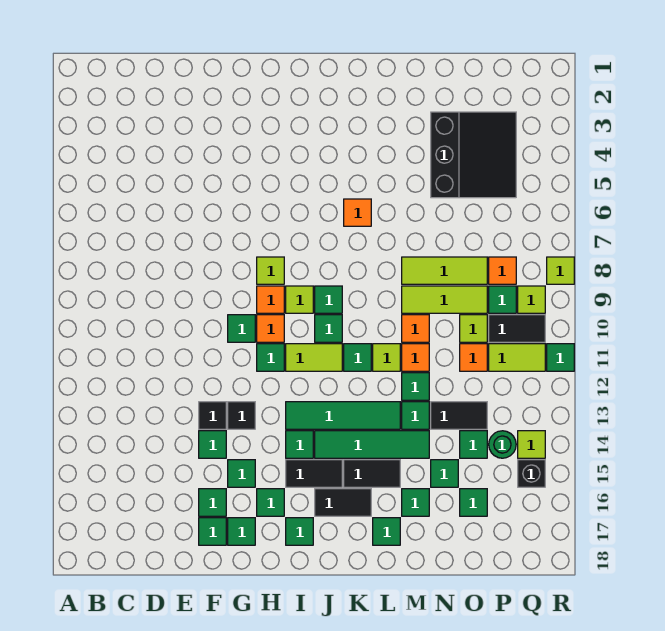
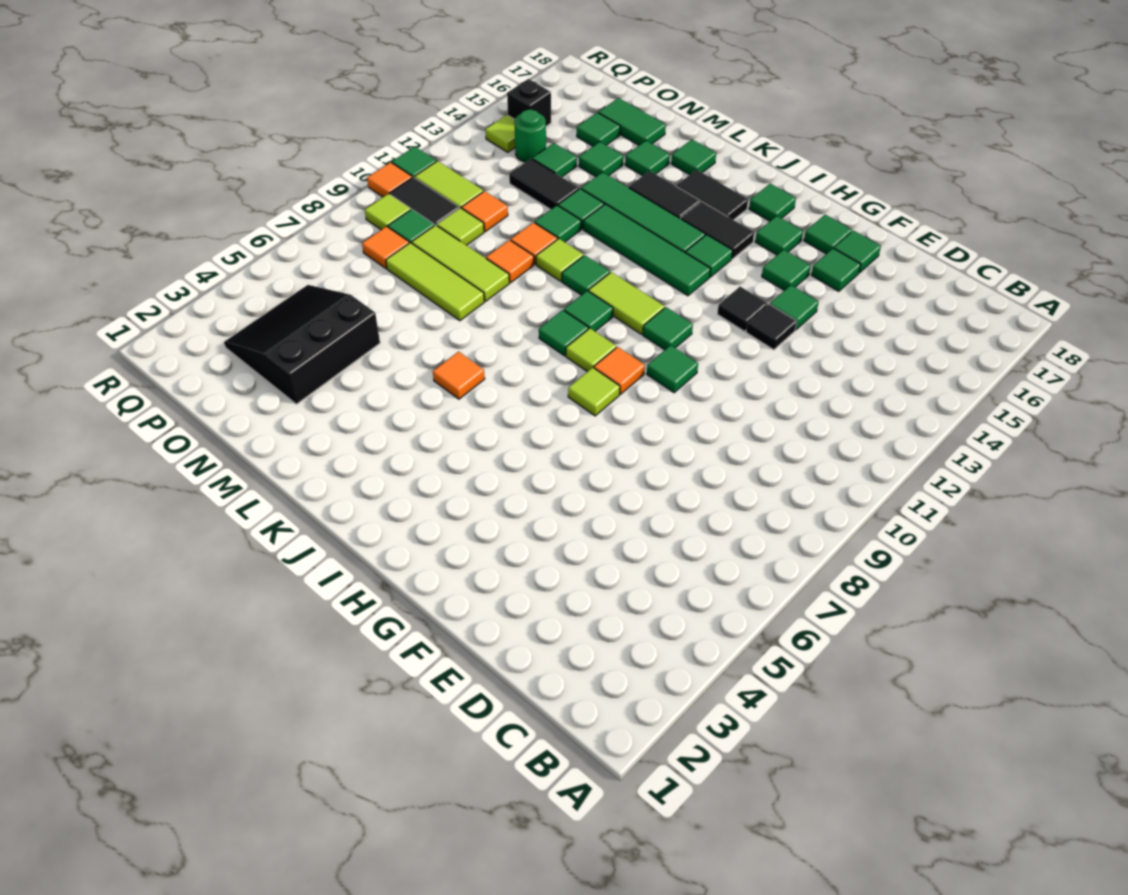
orange 1x1 tile [257,315,284,342] -> orange 1x1 tile moved to [367,162,412,197]
none -> green 1x2 tile [598,98,666,145]
lime 1x1 tile [547,257,574,284] -> none

